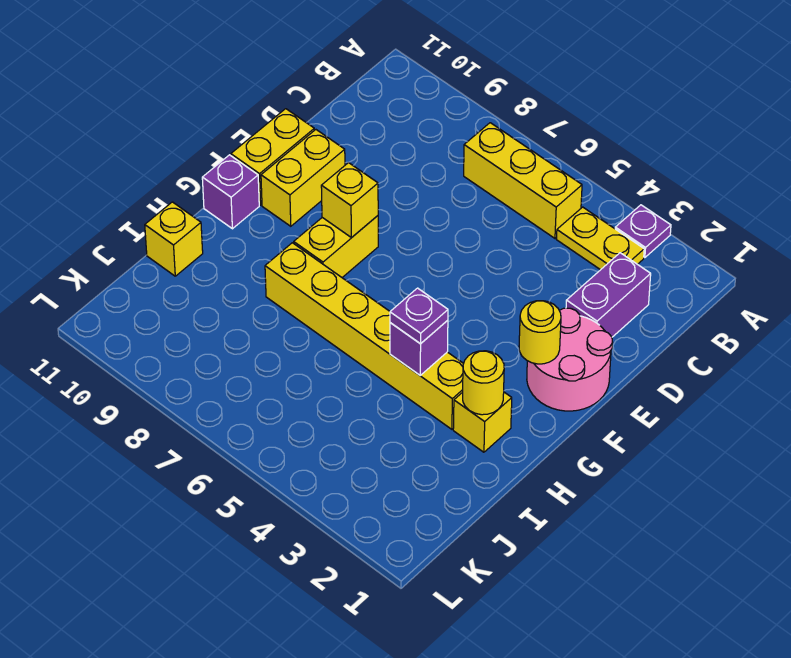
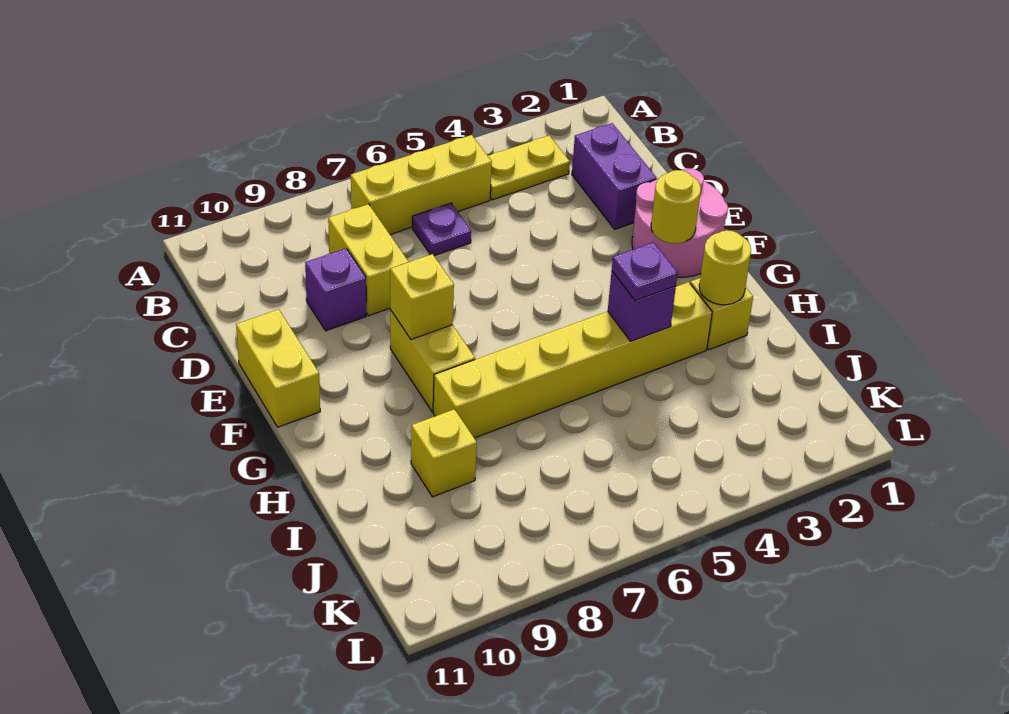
purple 1x1 plate [615,205,671,258] -> purple 1x1 plate moved to [412,203,471,256]
yellow 1x2 brick [261,130,345,226] -> yellow 1x2 brick moved to [328,204,409,316]
purple 1x1 brick [202,155,259,229] -> purple 1x1 brick moved to [305,248,366,331]
yellow 1x1 brick [145,202,203,276] -> yellow 1x1 brick moved to [411,409,477,497]

